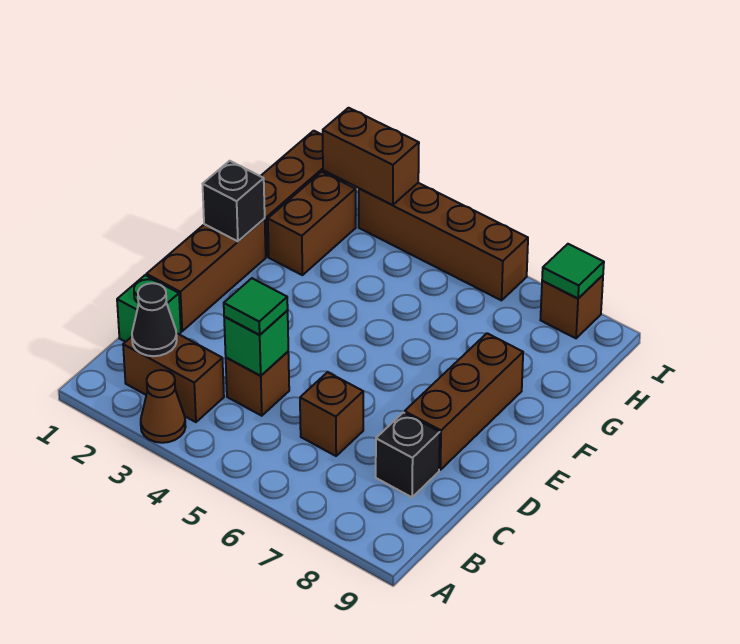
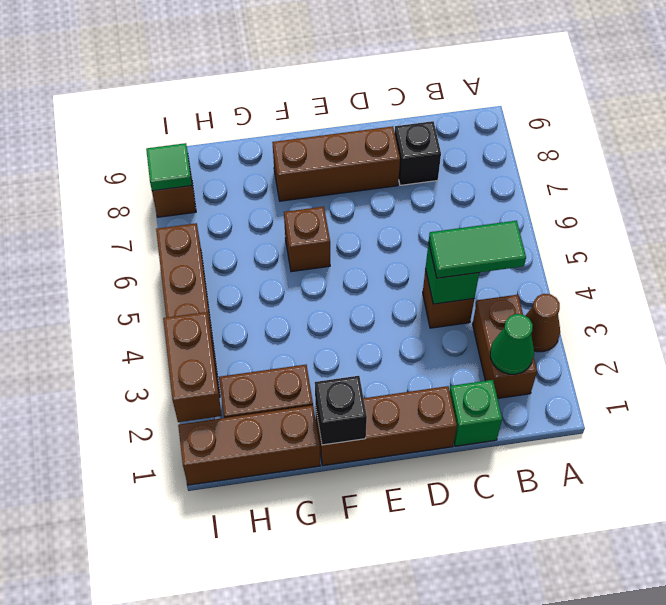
black 1x1 cone [132,283,177,356] -> green 1x1 cone [490,314,534,374]
green 1x1 tile [224,278,288,335] -> green 1x2 tile [429,221,526,278]
brown 1x1 brick [300,372,363,456] -> brown 1x1 brick moved to [284,207,330,272]

